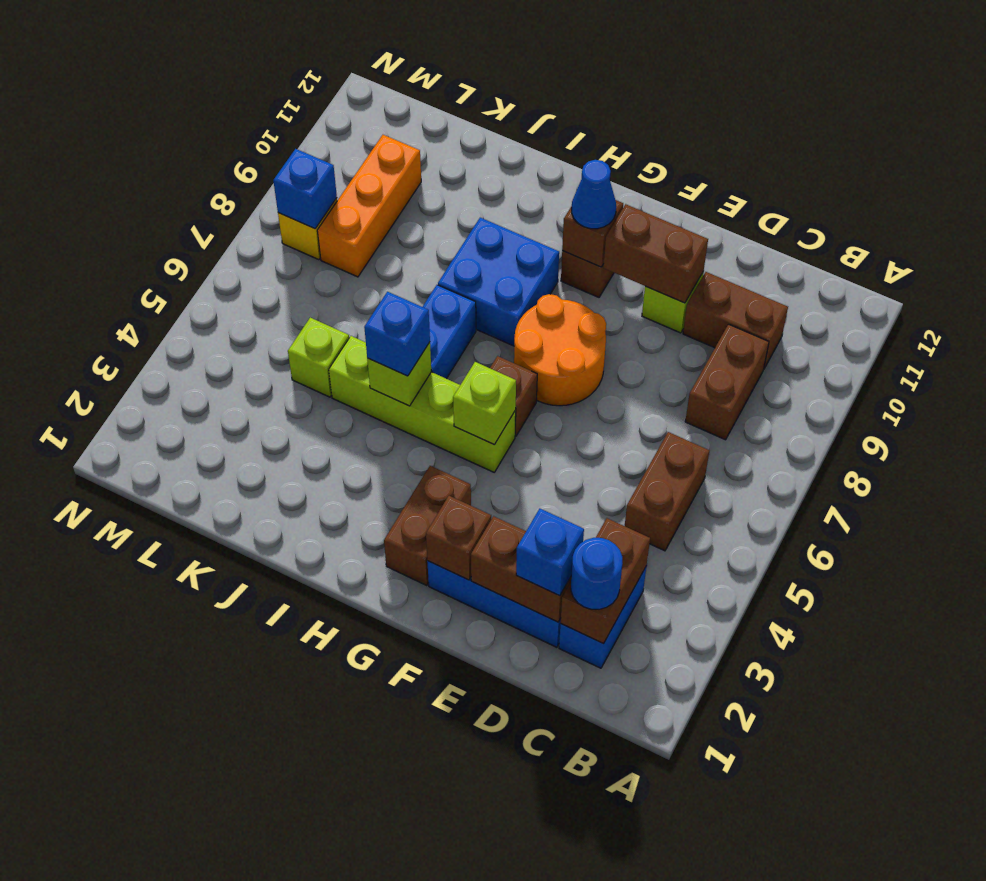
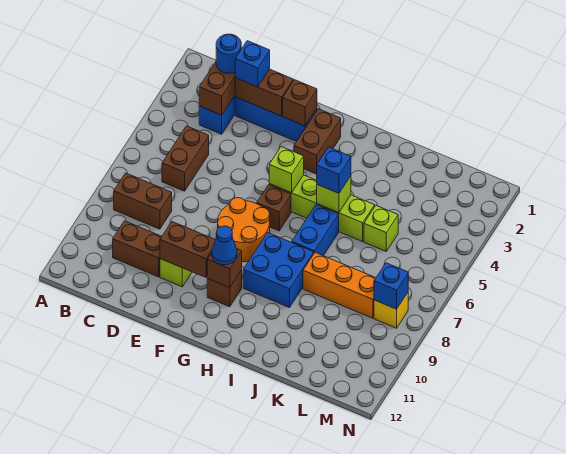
brown 1x2 brick [685,324,769,440] -> brown 1x2 brick turned to [114,173,172,229]
orange 1x3 brick [317,135,421,277] -> orange 1x3 brick turned to [303,252,376,318]

